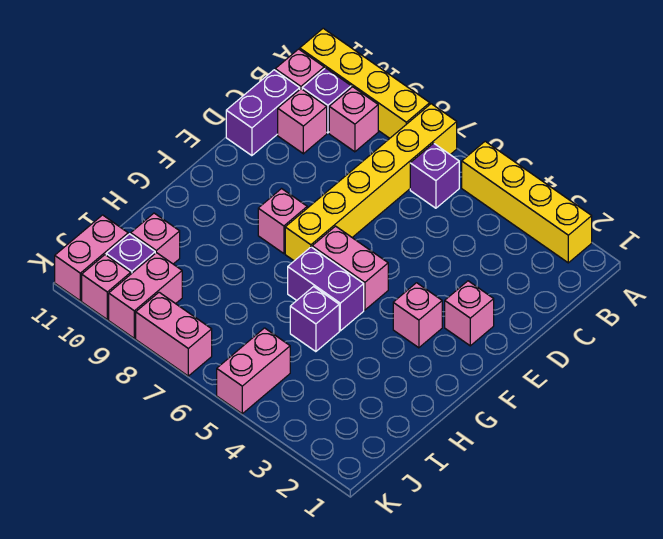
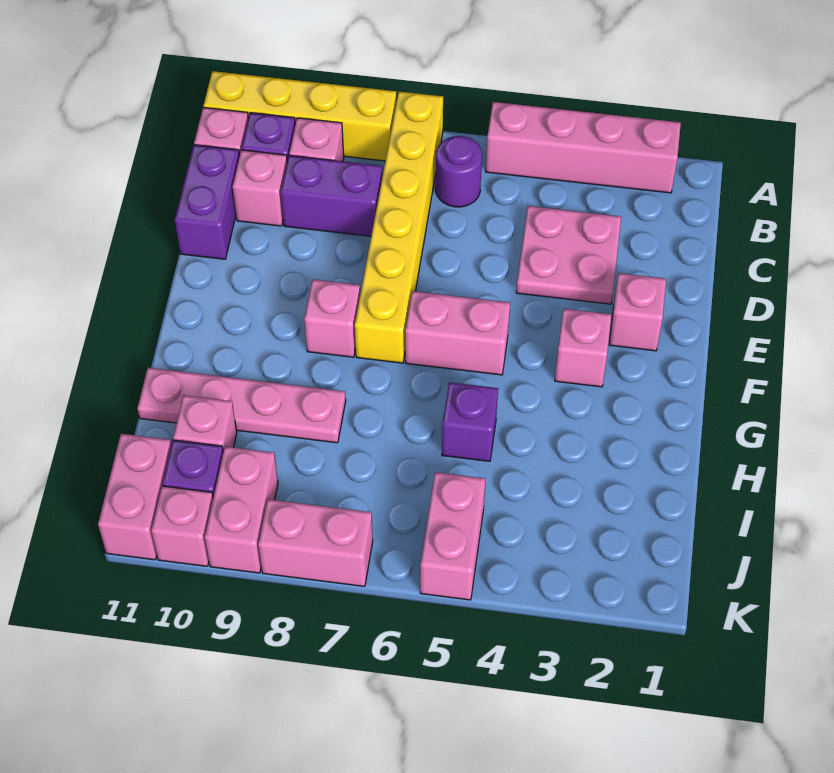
yellow 1x4 brick [462,141,592,263] -> pink 1x4 brick [486,102,681,193]
purple 1x1 brick [410,143,459,208] -> purple 1x1 round brick [436,136,482,207]
none -> pink 2x2 plate [516,206,621,304]
purple 1x2 brick [288,247,364,331] -> purple 1x2 brick moved to [281,155,383,236]
none -> pink 1x4 plate [138,368,346,443]

